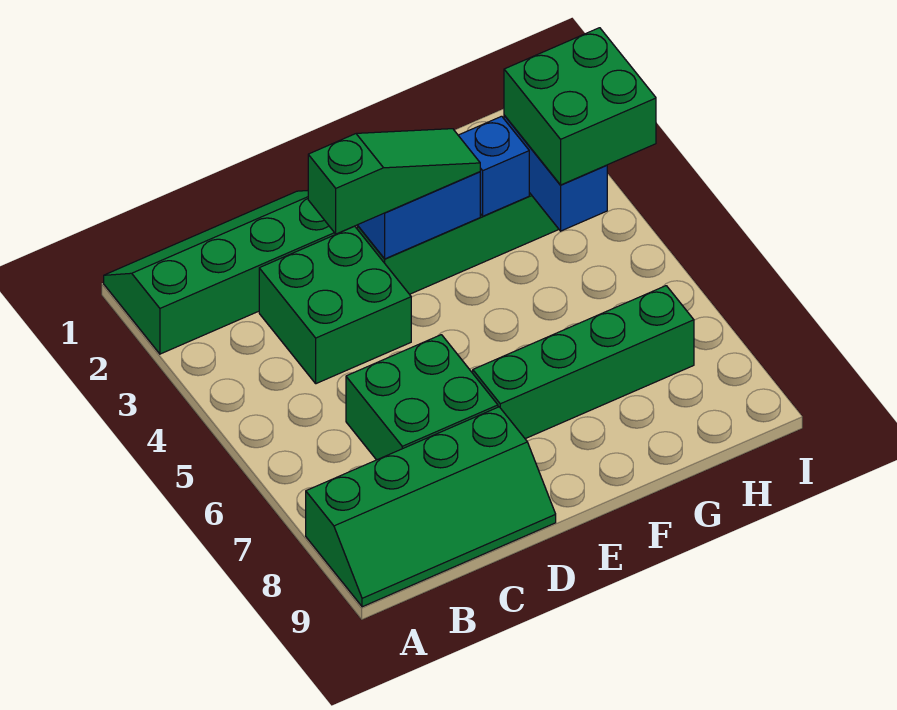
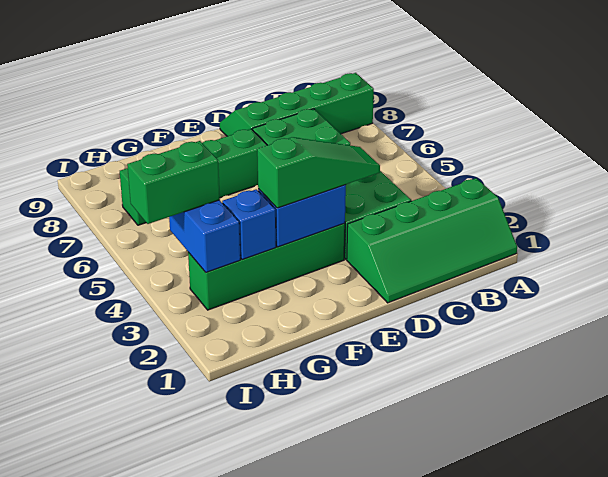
green 1x3 slope [308,129,480,234] -> green 1x3 slope turned to [257,137,380,208]
green 2x2 brick [504,28,656,185] -> green 1x2 brick [127,141,220,224]

